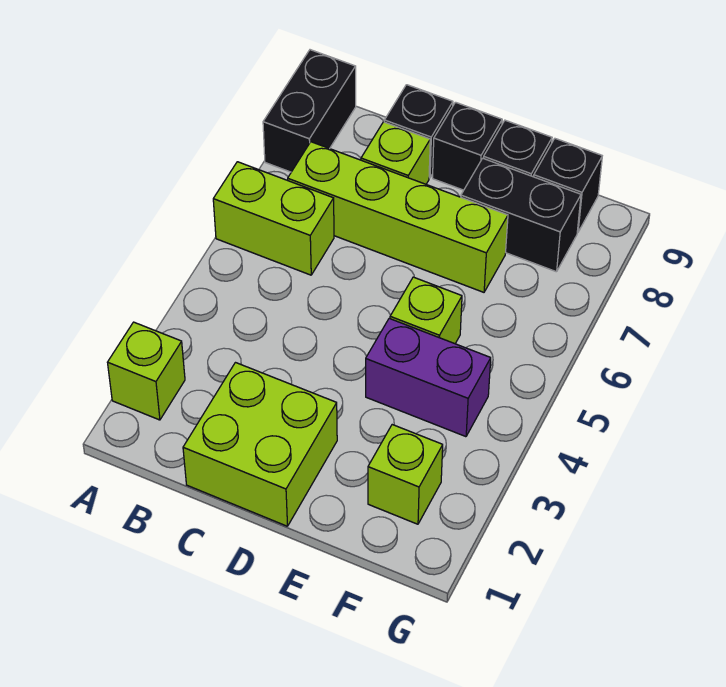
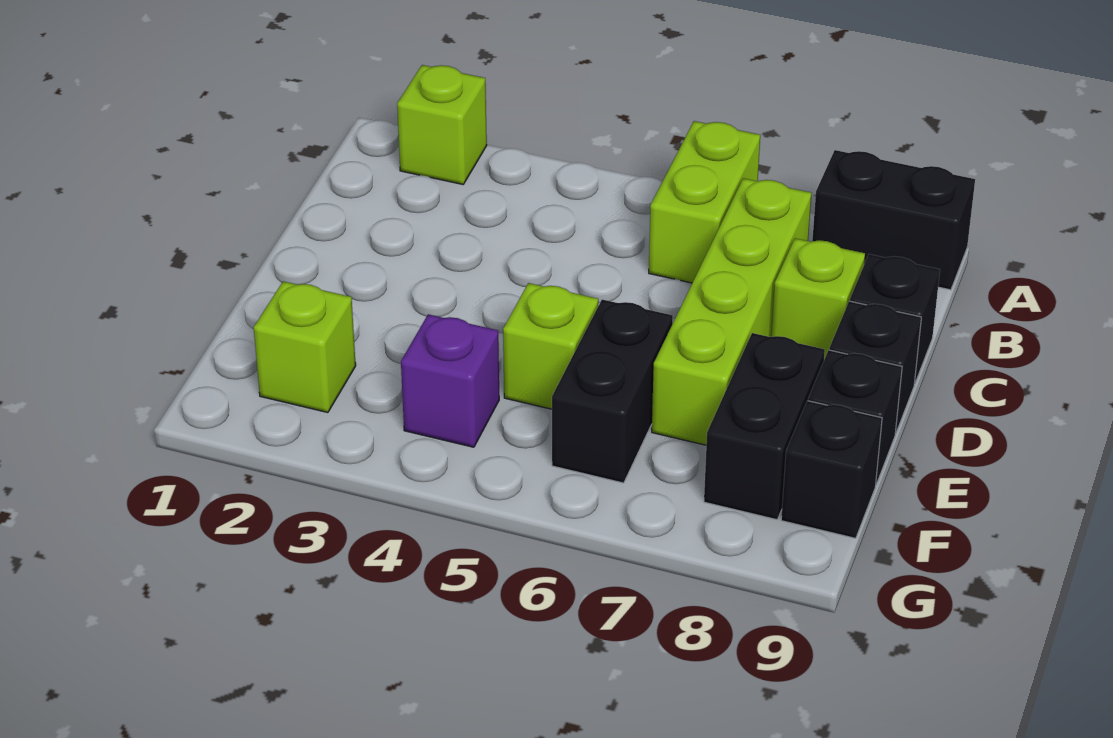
lime 2x2 brick [183,363,337,526] -> none
purple 1x2 brick [366,319,491,437] -> purple 1x1 brick [401,314,499,447]
none -> black 1x2 brick [552,300,673,483]

